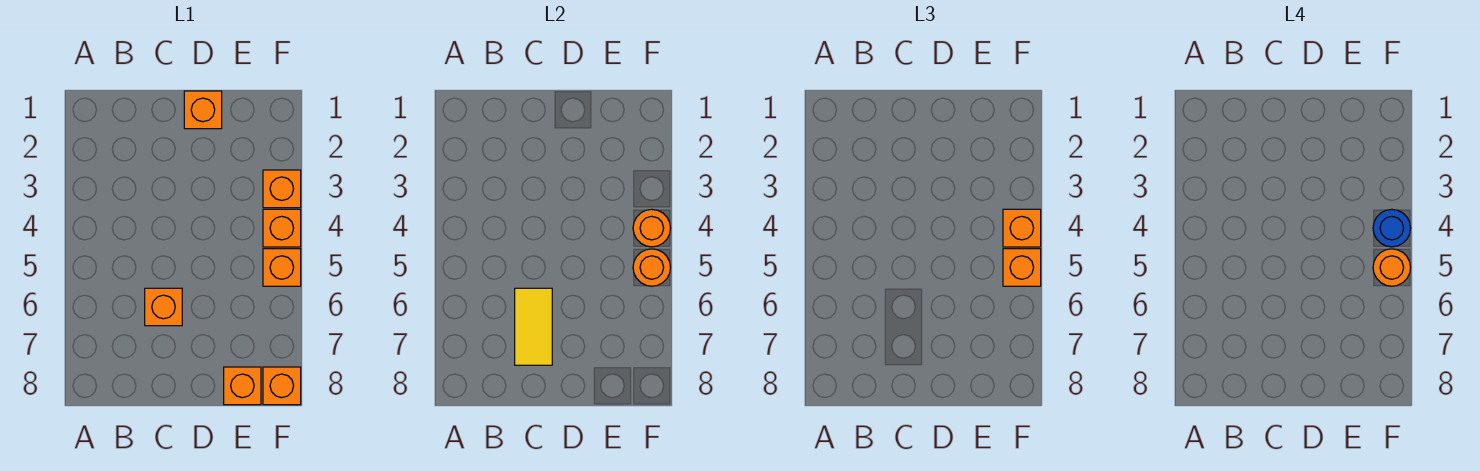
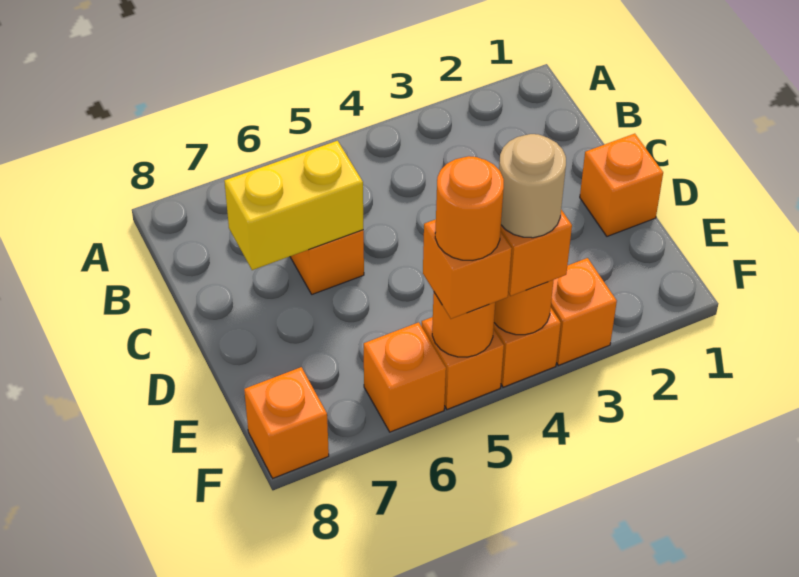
yellow 1x2 tile [515,288,552,365] -> yellow 1x2 brick [224,141,363,270]
orange 1x1 brick [224,367,261,405] -> orange 1x1 brick moved to [364,322,446,432]
blue 1x1 round brick [1373,209,1411,247] -> tan 1x1 round brick [499,134,566,238]

